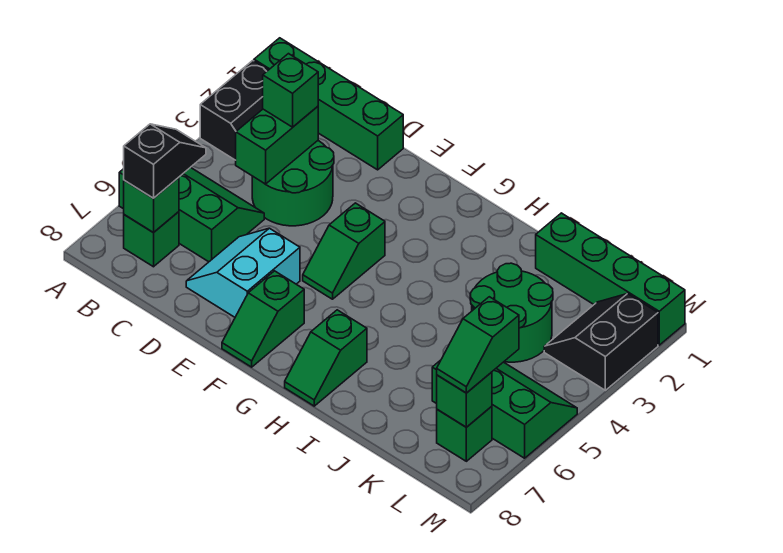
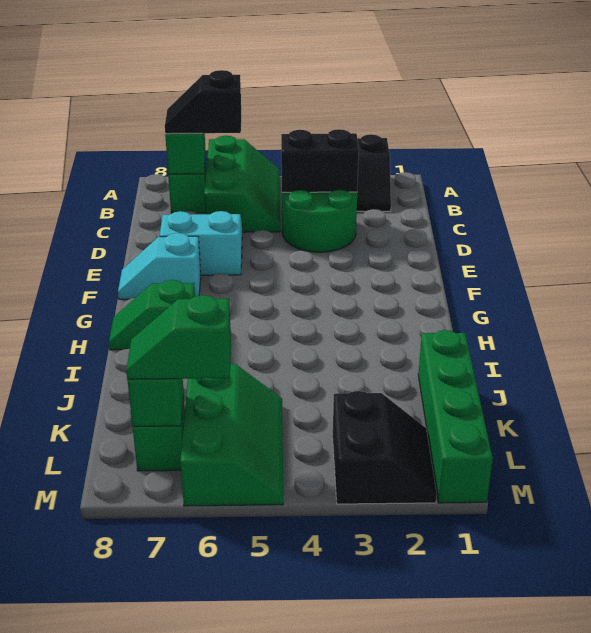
green 1x4 brick [254,38,403,170] -> none
black 1x2 slope [124,124,206,198] -> black 1x2 slope turned to [165,70,241,134]
green 1x2 brick [236,106,318,184] -> black 1x2 brick [281,129,359,192]
green 1x1 brick [263,54,318,127] -> none
green 1x2 slope [303,203,385,299] -> none
green 1x2 slope [222,271,304,367] -> cyan 1x2 slope [118,233,201,299]
green 2x2 round brick [470,263,553,362] -> none
black 2x2 slope [544,294,658,390] -> black 2x2 slope turned to [333,391,437,504]

